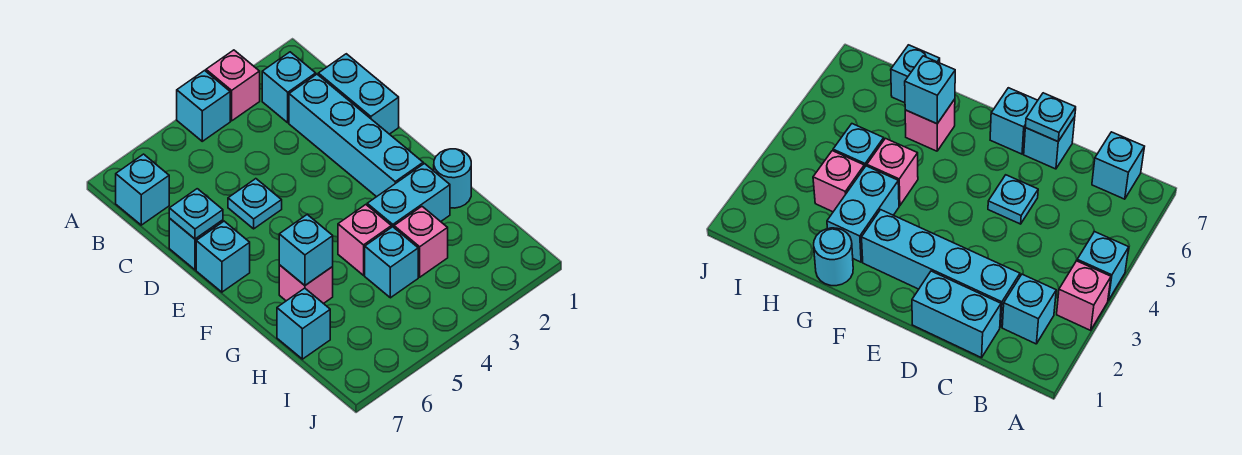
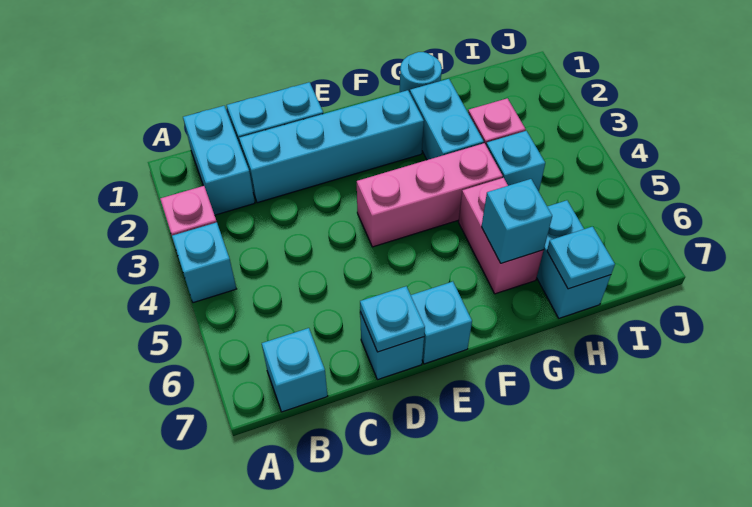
cyan 1x1 brick [262,52,316,123] -> cyan 1x2 brick [183,106,255,215]
cyan 1x1 plate [228,179,282,229] -> cyan 1x1 plate moved to [547,227,615,289]
pink 1x1 brick [338,205,391,275] -> pink 1x3 brick [357,143,503,247]
pink 1x1 brick [279,265,333,304] -> pink 1x2 brick [458,178,544,294]
cyan 1x1 brick [277,288,330,359] -> cyan 1x2 brick [537,200,611,318]

